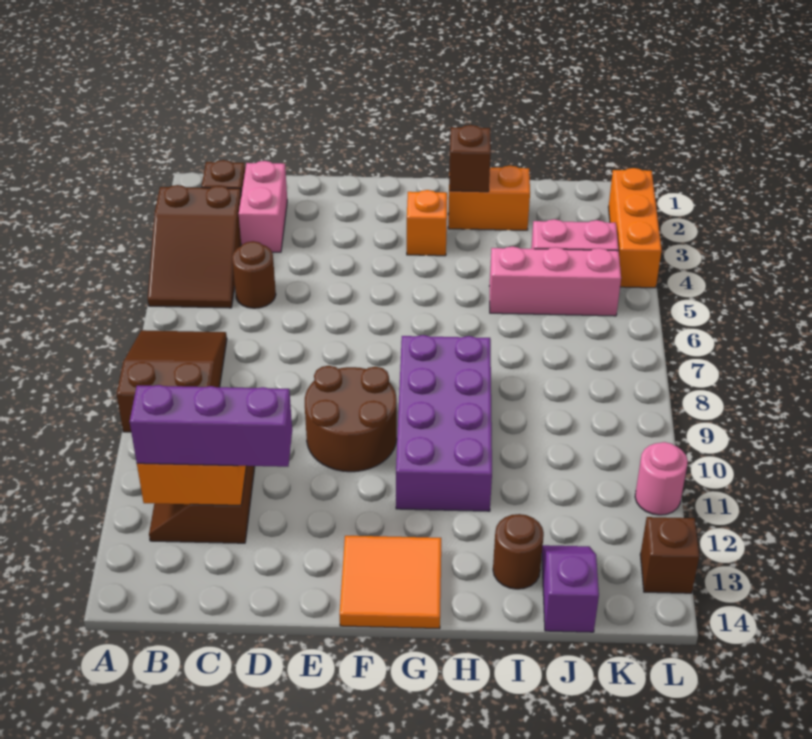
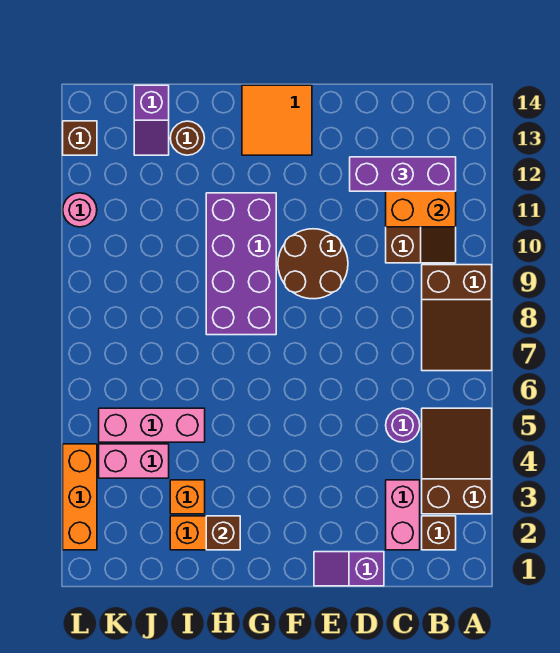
brown 1x1 round brick [232,241,276,308] -> purple 1x1 round brick [386,408,420,442]
none -> purple 1x2 slope [314,552,384,586]
orange 1x1 brick [407,190,447,256] -> orange 1x1 brick moved to [170,480,205,514]

